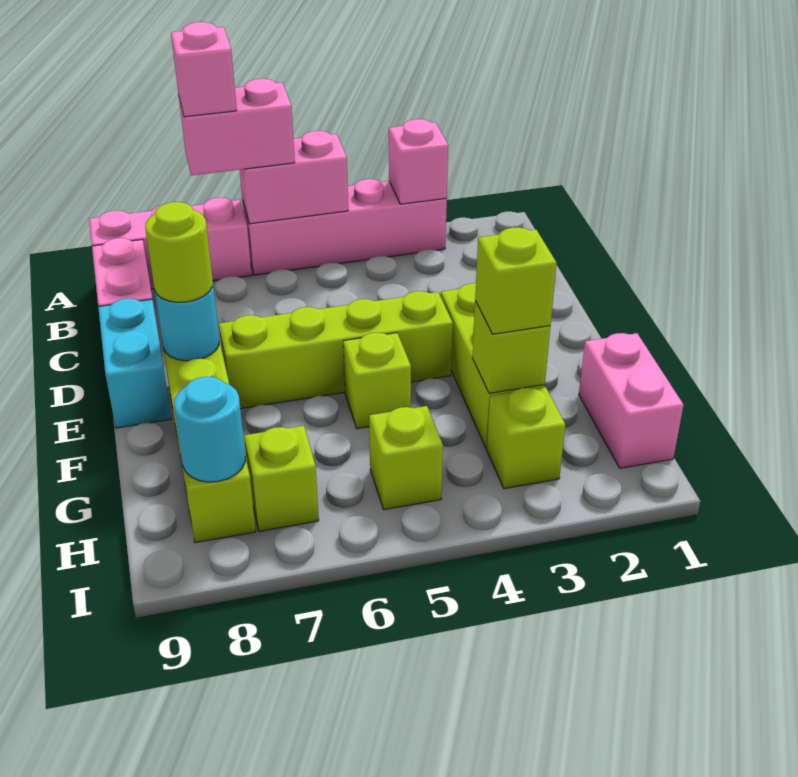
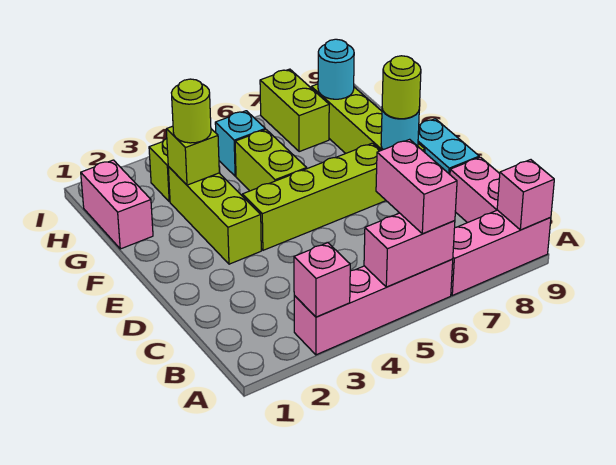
pink 1x2 brick [179,79,295,175] -> pink 1x2 brick turned to [376,139,457,234]
pink 1x1 brick [171,22,237,117] -> pink 1x1 brick moved to [497,160,554,230]
lime 1x1 brick [343,333,411,429] -> lime 1x2 brick [235,130,307,191]
lime 1x1 brick [475,227,557,334] -> lime 1x1 round brick [171,79,211,143]
lime 1x1 brick [369,406,443,510] -> cyan 1x1 brick [215,111,265,176]
lime 1x1 brick [244,426,319,531] -> lime 1x2 brick [260,69,329,152]

